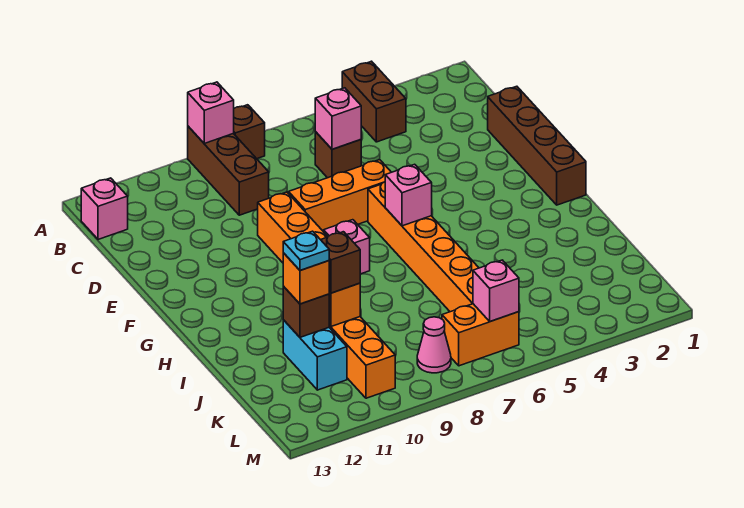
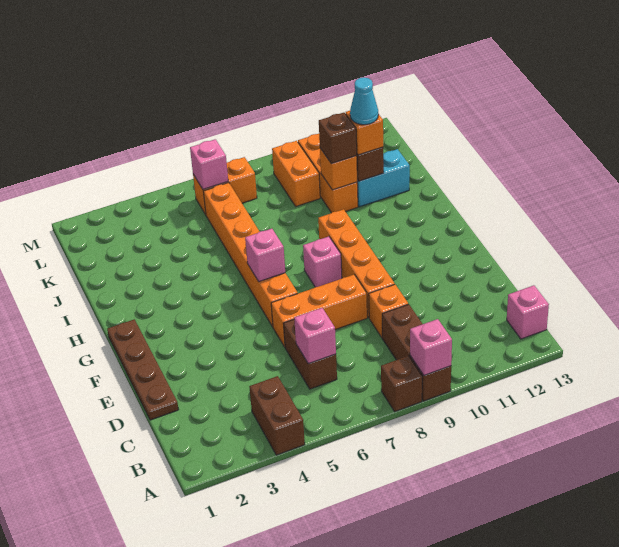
brown 1x1 brick [315,132,361,178] -> brown 1x2 brick [283,319,337,389]
brown 1x4 brick [488,86,586,205] -> brown 1x4 plate [107,319,179,420]
none -> orange 1x1 brick [369,285,408,338]
cyan 1x2 brick [283,320,347,390] -> cyan 1x2 brick turned to [357,149,410,207]
cyan 1x1 plate [283,231,329,270] -> cyan 1x1 cone [350,77,378,125]
none -> orange 1x2 brick [272,141,320,206]
pink 1x1 cone [417,317,451,373] -> none

